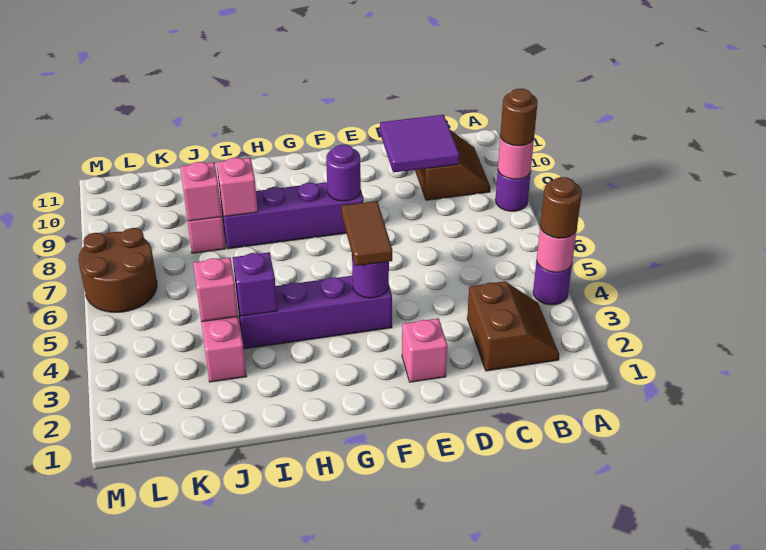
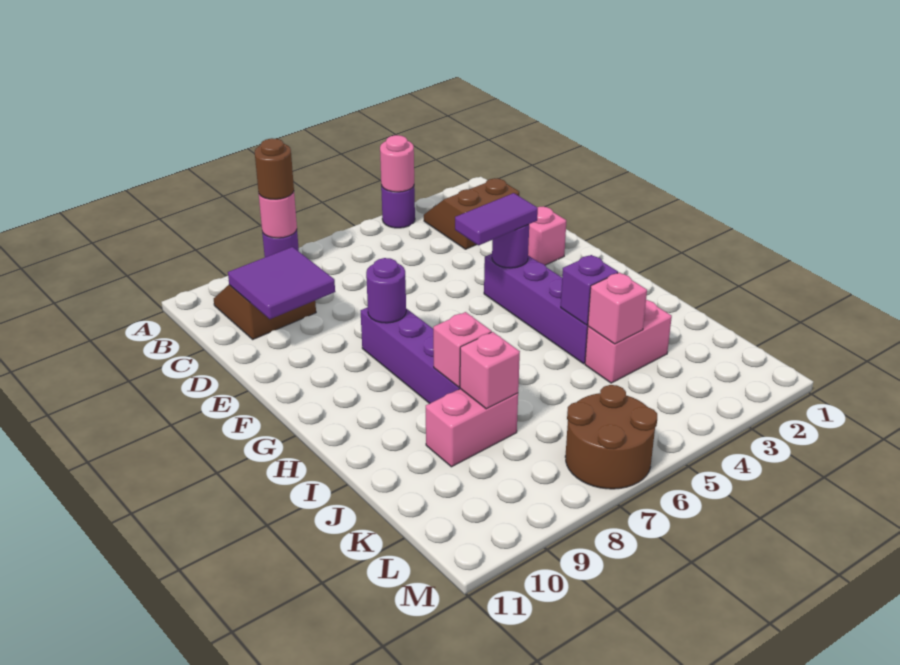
brown 1x1 round brick [540,177,582,238] -> none
brown 1x2 tile [342,201,392,266] -> purple 1x2 tile [455,193,538,245]

